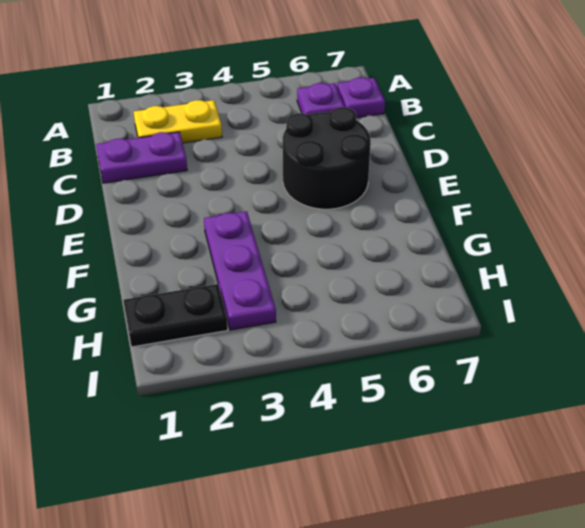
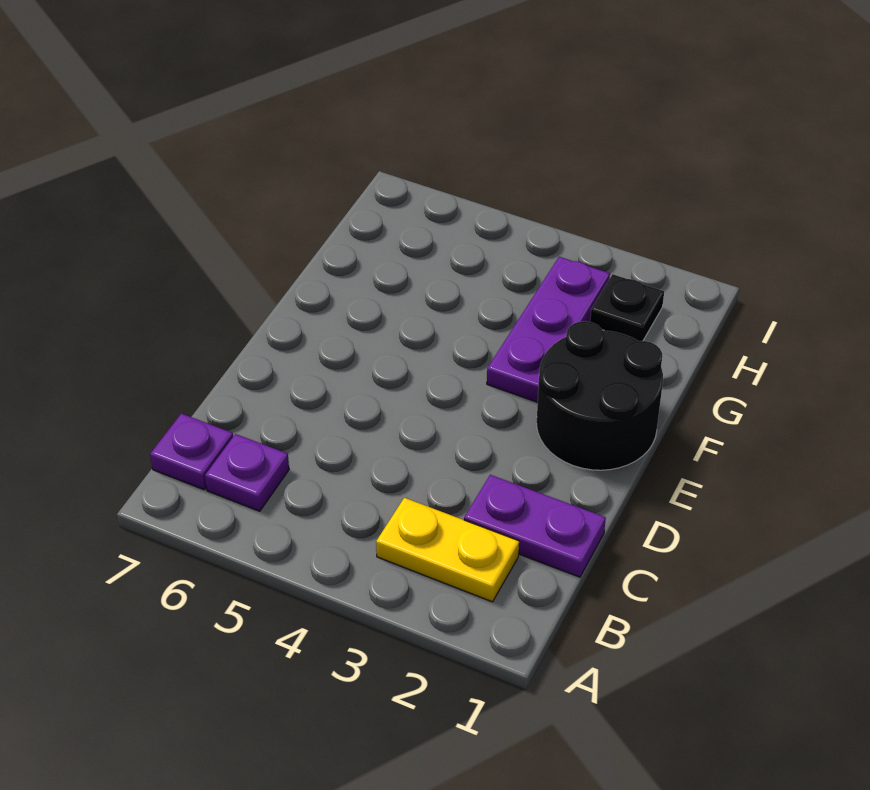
black 2x2 round brick [283,107,371,209] -> black 2x2 round brick moved to [537,321,663,470]
black 1x2 plate [123,284,228,347] -> black 1x1 plate [590,274,664,341]

